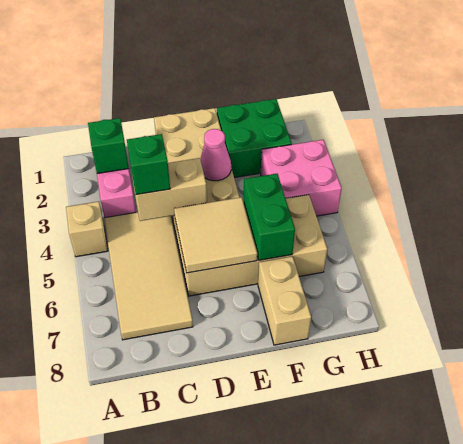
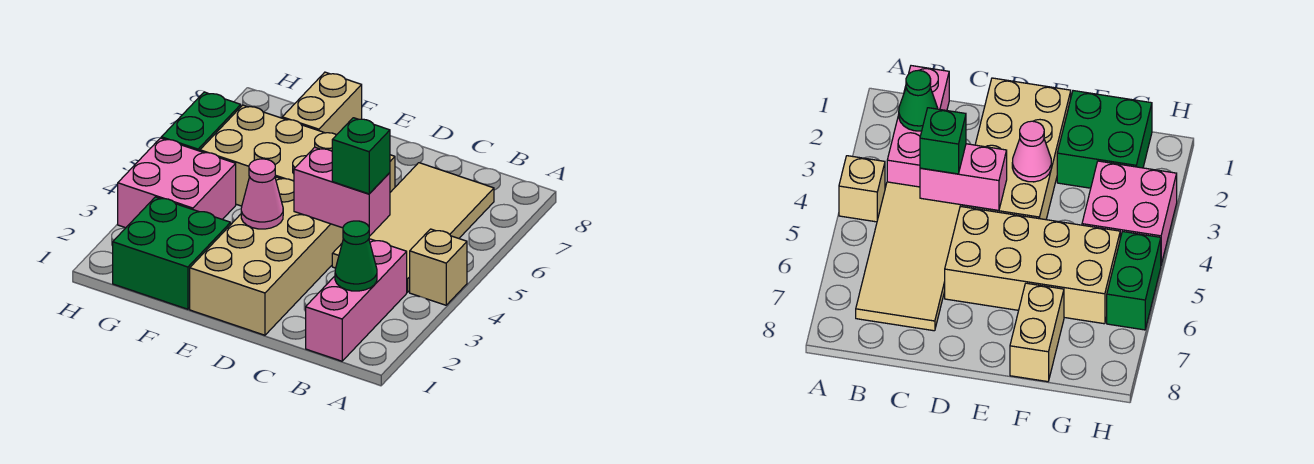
green 1x1 brick [88,118,129,174] -> green 1x1 cone [335,221,377,291]
tan 1x2 brick [132,158,207,221] -> pink 1x2 brick [294,147,390,236]
tan 2x2 tile [174,197,257,273] -> none
green 1x2 brick [244,174,295,260] -> green 1x2 brick moved to [161,92,241,151]

